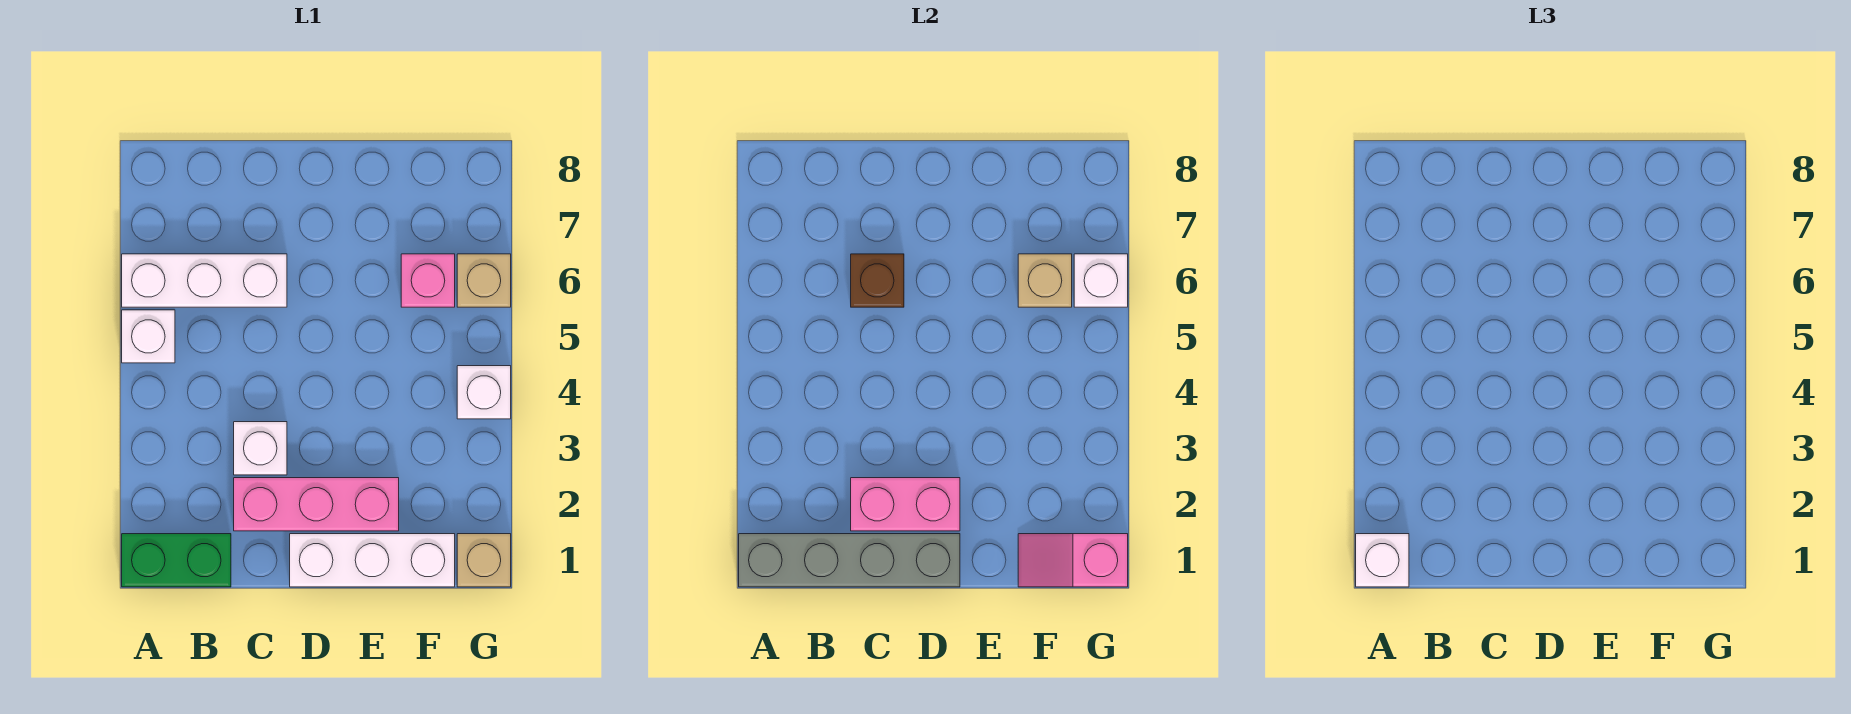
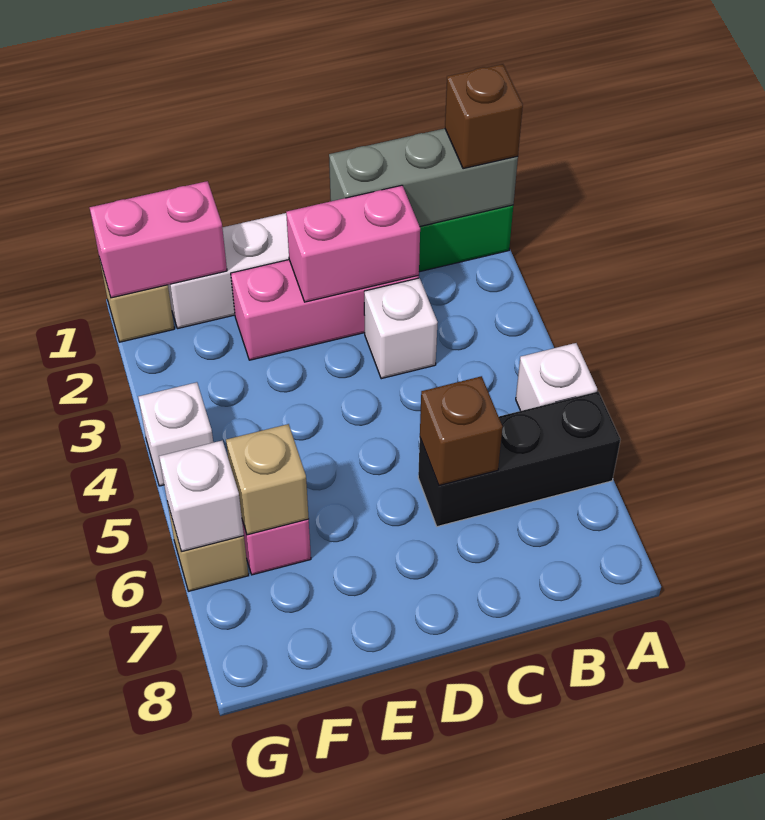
grey 1x4 brick [739,534,960,587] -> grey 1x3 brick [329,128,518,226]
white 1x1 brick [1356,534,1409,587] -> brown 1x1 brick [445,64,523,169]
white 1x3 brick [122,254,287,307] -> black 1x3 brick [418,392,620,527]
pink 1x2 slope [1018,534,1128,587] -> pink 1x2 brick [90,181,227,298]

